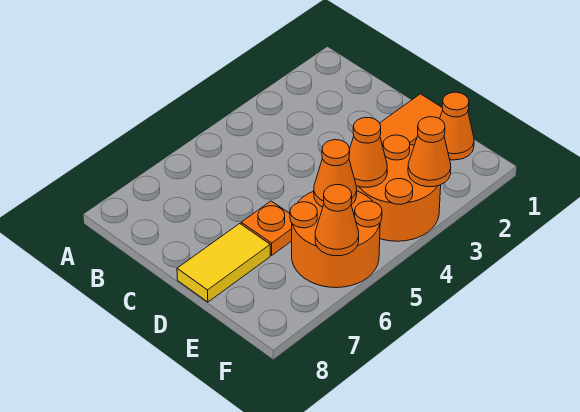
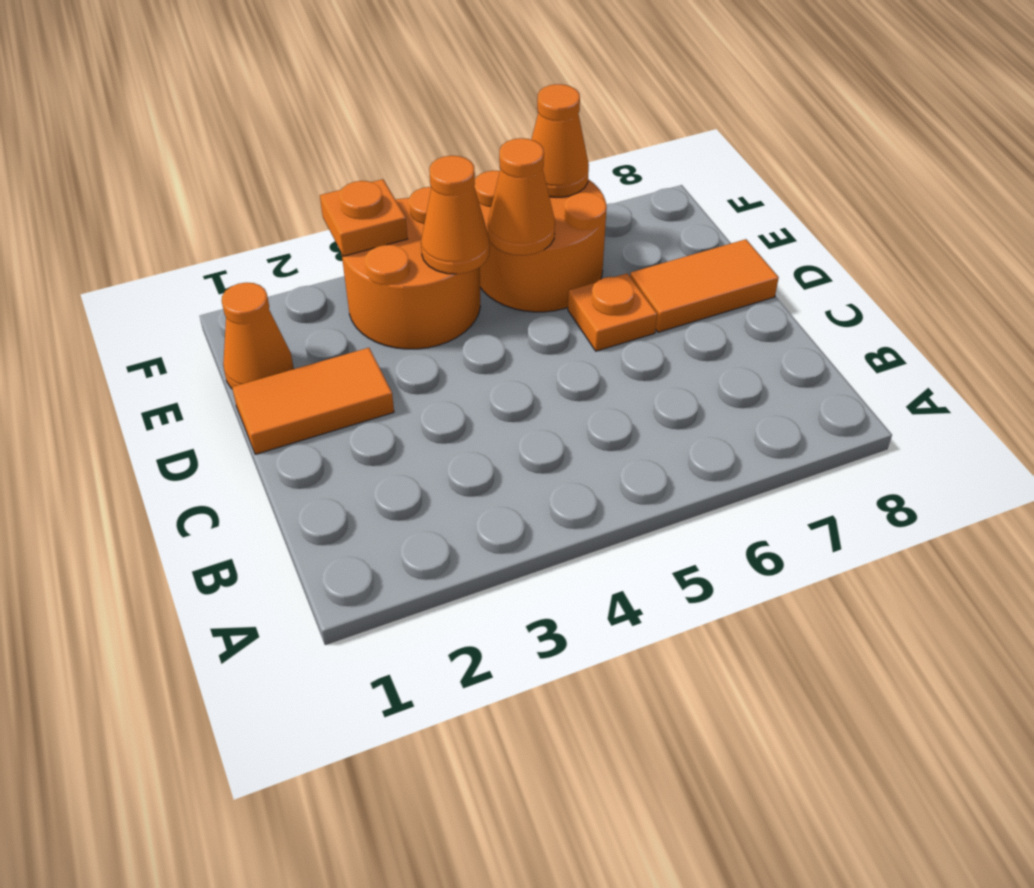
yellow 1x2 tile [177,224,270,302] -> orange 1x2 tile [630,239,779,332]
orange 1x1 cone [408,117,451,187] -> orange 1x1 plate [320,179,408,256]

